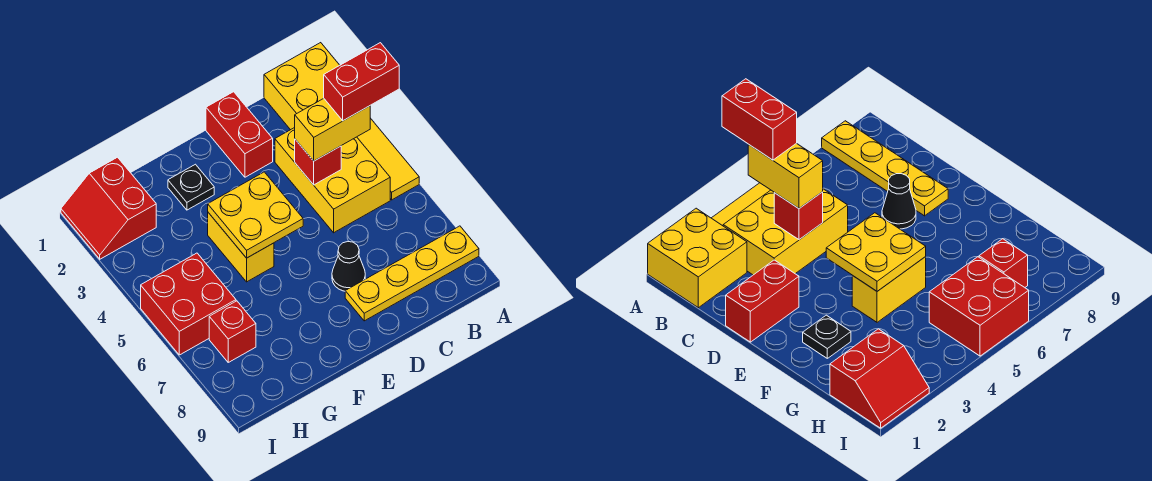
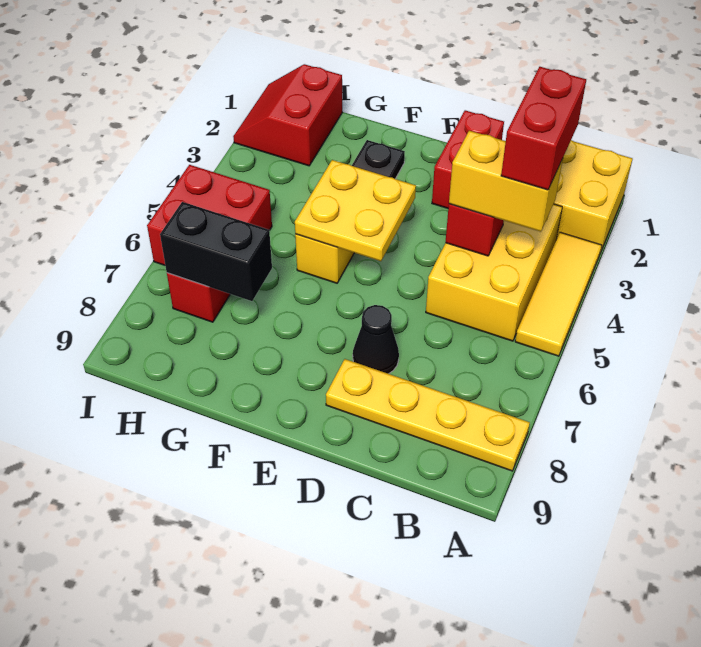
red 1x2 brick [324,43,399,121] -> red 1x2 brick turned to [501,67,586,190]
none -> black 1x2 brick [160,202,272,301]

